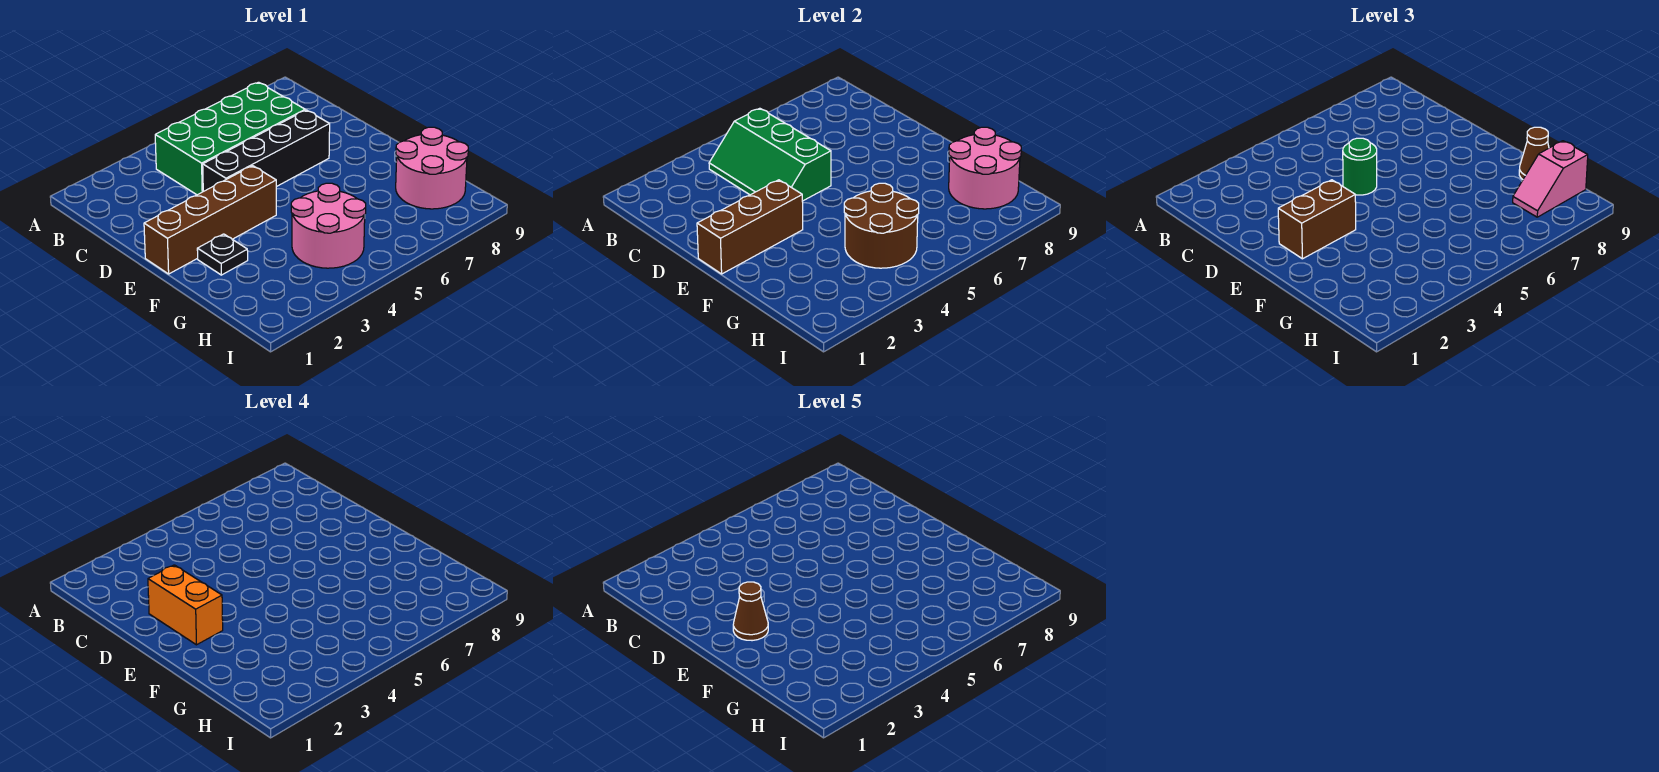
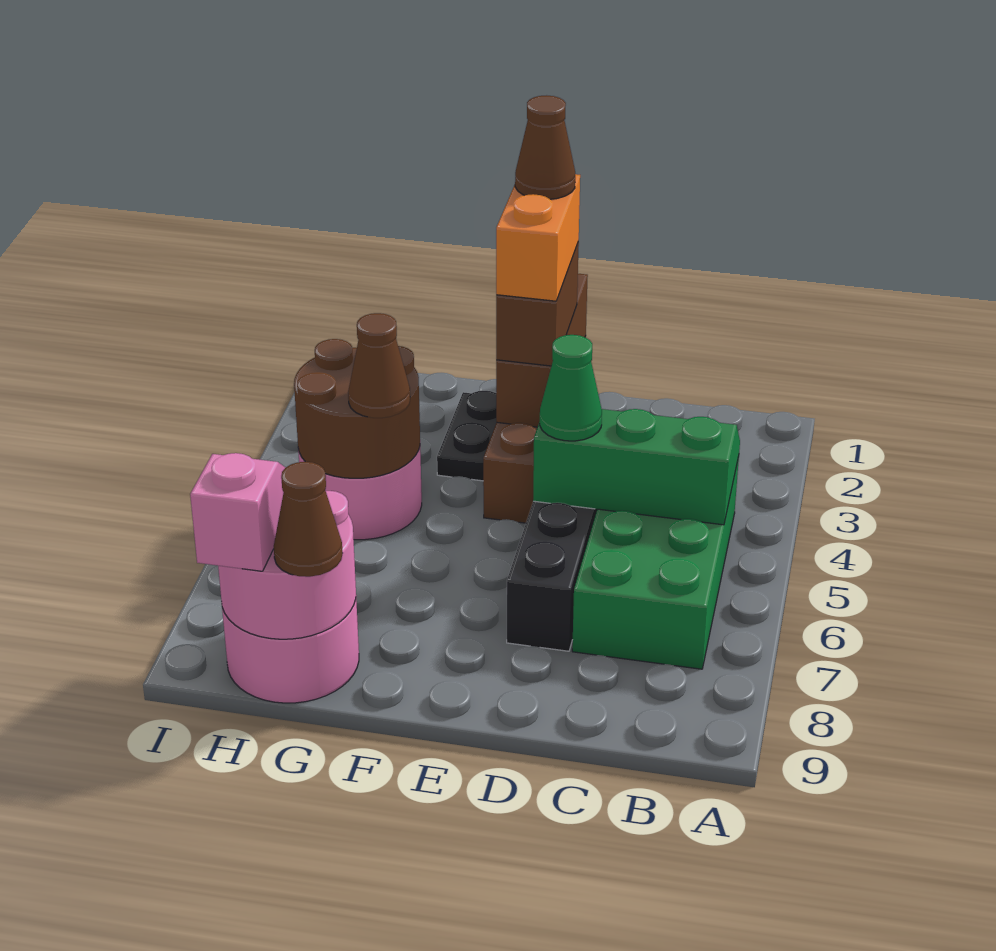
orange 1x2 brick [148,565,223,645] -> orange 1x2 brick turned to [496,174,580,301]
green 1x1 round brick [1343,138,1377,195] -> green 1x1 cone [540,335,602,441]
black 1x1 plate [197,234,248,275] -> black 1x2 plate [437,391,497,481]
none -> brown 1x1 cone [348,313,410,418]

